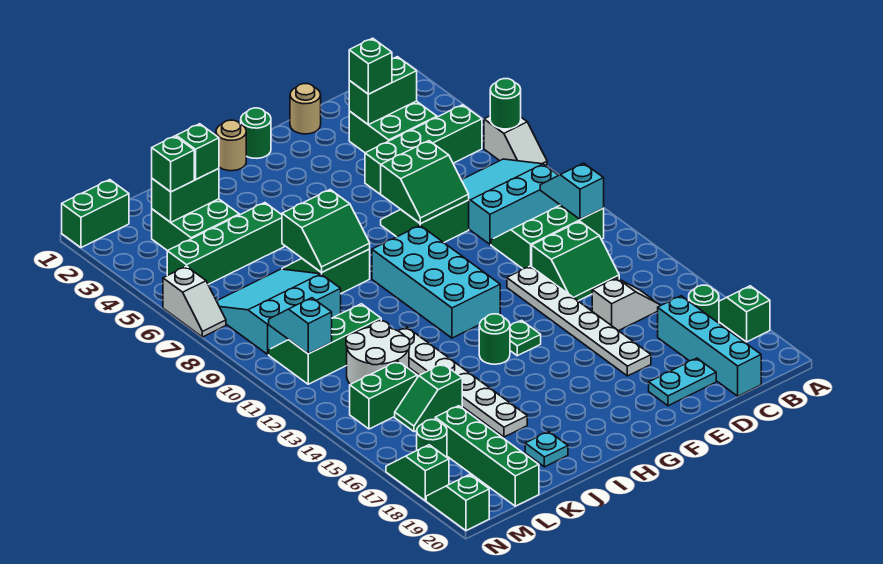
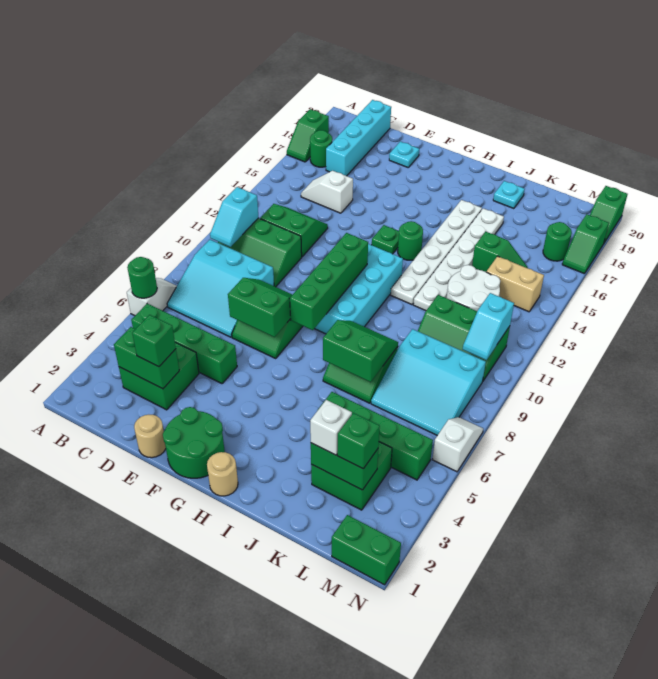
cyan 1x2 plate [649,358,716,406] -> cyan 1x1 plate [389,141,419,167]
white 1x6 plate [507,266,651,376] -> white 1x6 plate moved to [391,200,482,305]
green 1x1 round brick [241,108,271,158] -> green 2x2 round brick [163,407,225,478]
green 1x1 brick [176,124,219,179] -> white 1x1 brick [310,400,352,455]
green 1x2 brick [350,361,417,429] -> tan 1x2 brick [487,256,544,312]
green 1x4 brick [435,406,539,506] -> green 1x4 brick moved to [290,233,368,330]

